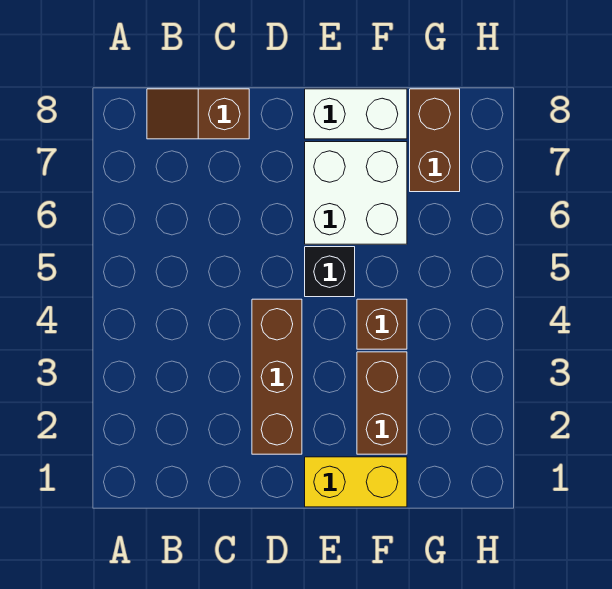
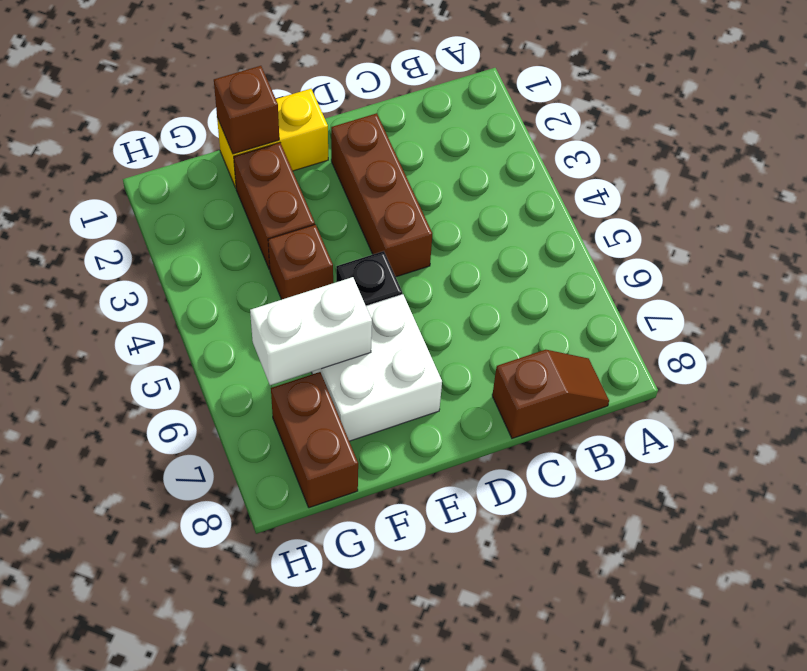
white 1x2 brick [305,89,407,139] -> white 1x2 brick moved to [250,277,372,385]
none -> brown 1x1 brick [214,66,279,154]

